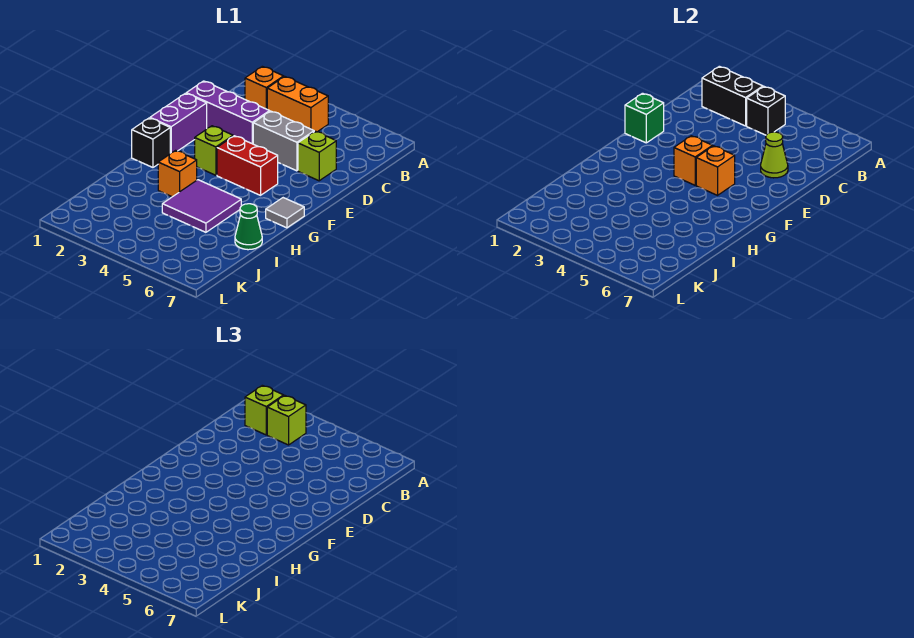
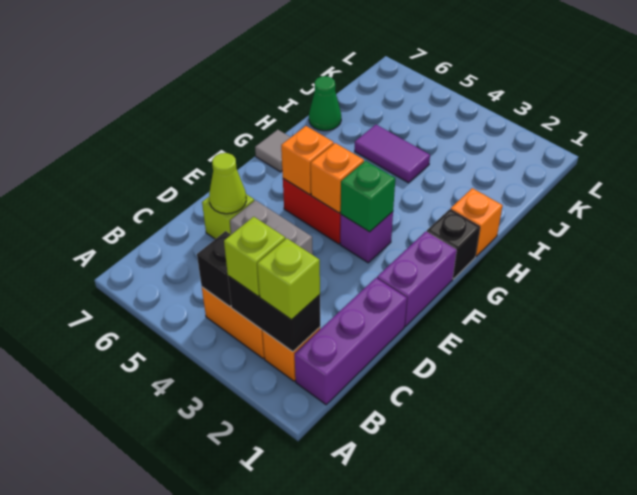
purple 1x3 brick [186,81,270,144] -> purple 1x3 brick turned to [295,278,407,405]
green 1x1 brick [625,93,664,143] -> green 1x1 brick moved to [341,161,395,232]
lime 1x1 brick [195,126,233,175] -> purple 1x1 brick [340,212,393,263]
orange 1x1 brick [158,150,197,197] -> orange 1x1 brick moved to [450,188,503,256]
purple 2x2 tile [162,180,241,232] -> purple 1x2 tile [355,125,430,183]

